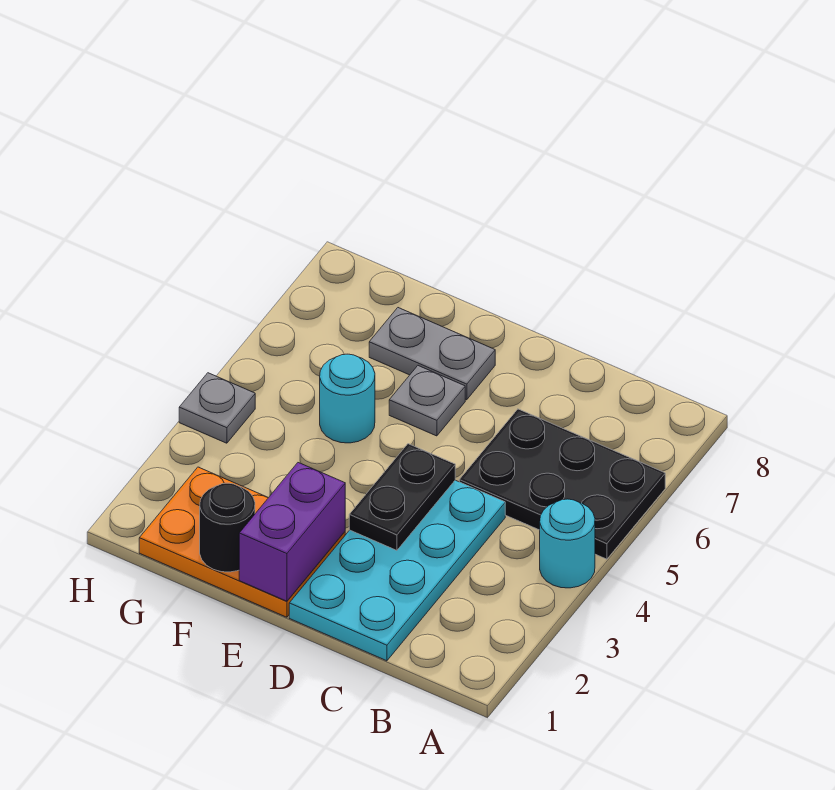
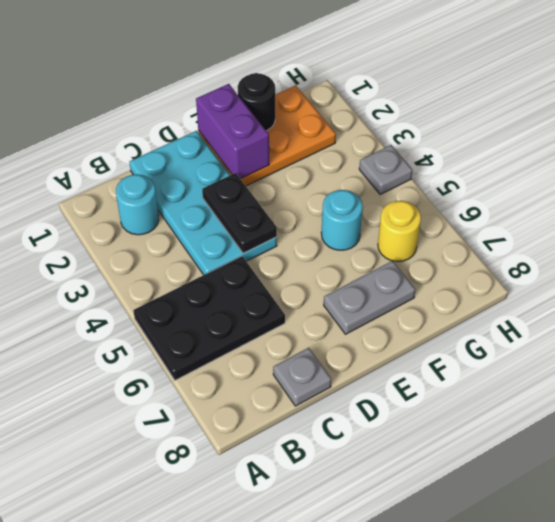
cyan 1x1 round brick [540,499,595,588] -> cyan 1x1 round brick moved to [116,174,159,235]
grey 1x1 plate [389,366,465,436] -> grey 1x1 plate moved to [273,348,331,406]
none -> yellow 1x1 round brick [378,201,421,262]

